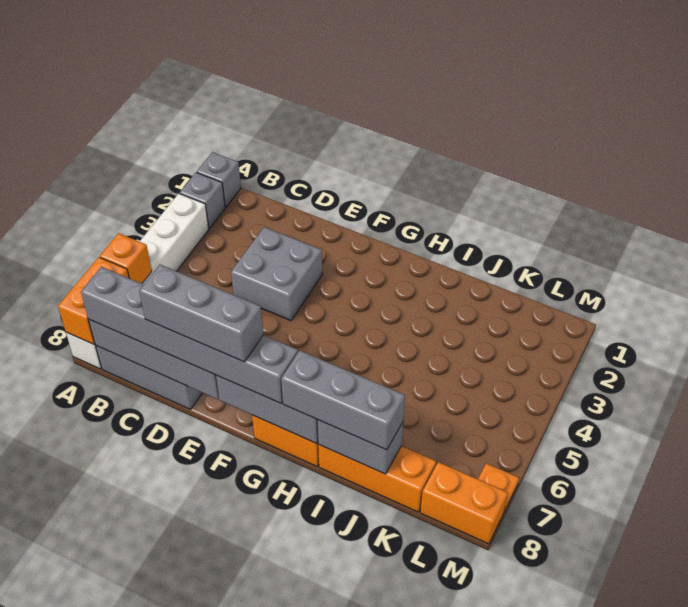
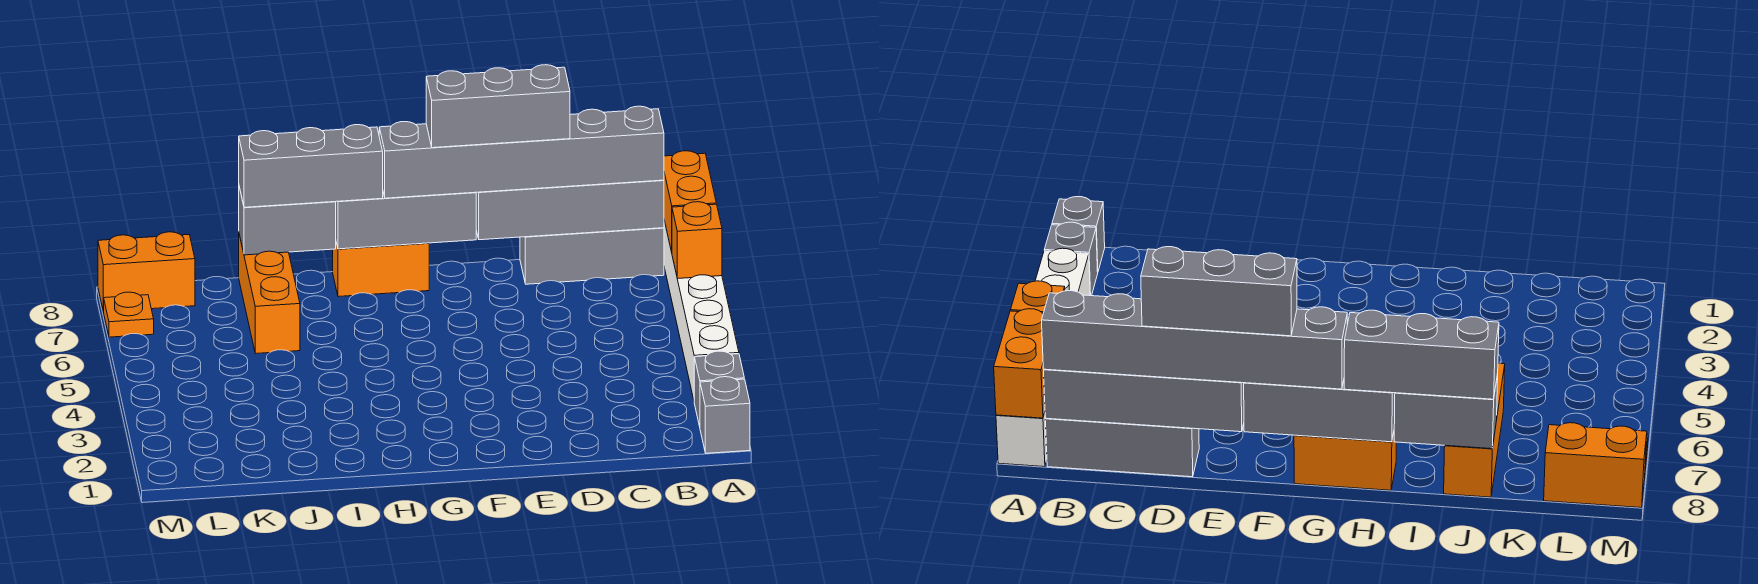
grey 2x2 brick [231,227,322,321] -> none
orange 1x3 brick [318,445,436,512] -> orange 1x3 brick turned to [239,235,300,353]

